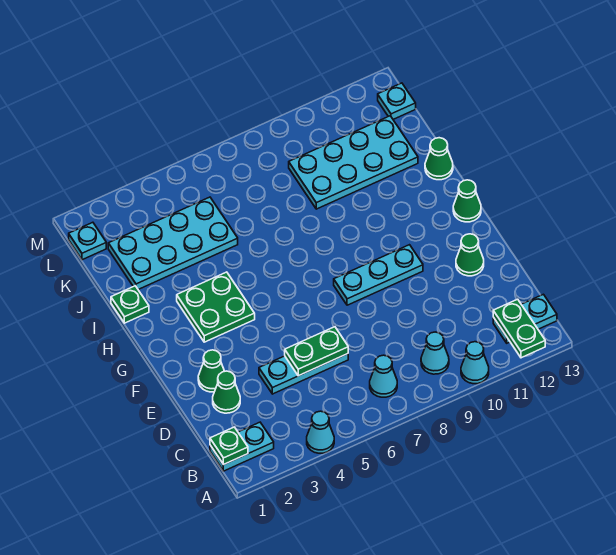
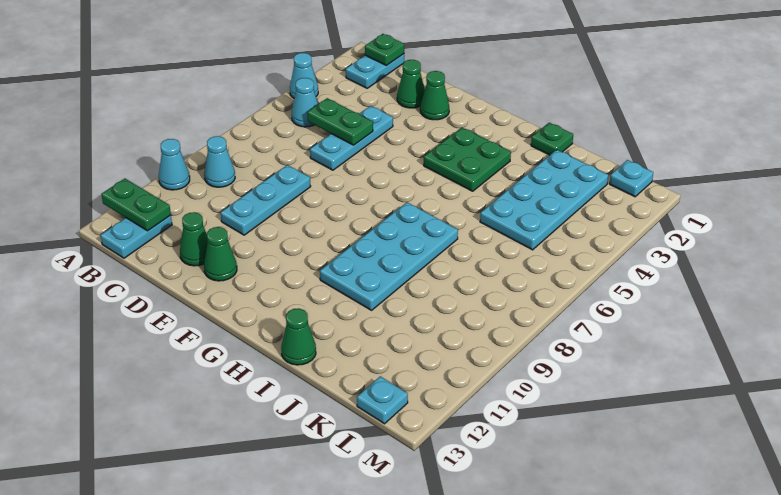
cyan 1x1 cone [370,355,397,397] -> cyan 1x1 cone moved to [292,78,318,127]
green 1x2 plate [285,327,348,376] -> green 1x2 plate turned to [307,98,373,145]
cyan 1x3 plate [334,245,423,305] -> cyan 1x3 plate moved to [221,165,311,235]
green 1x1 cone [453,180,481,222] -> green 1x1 cone moved to [180,212,208,266]
cyan 2x4 plate [289,116,418,209] -> cyan 2x4 plate moved to [320,202,458,310]

